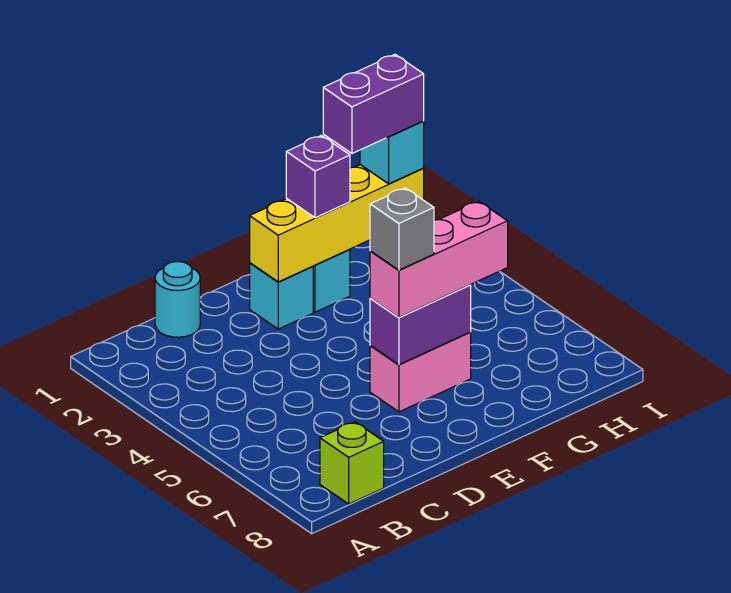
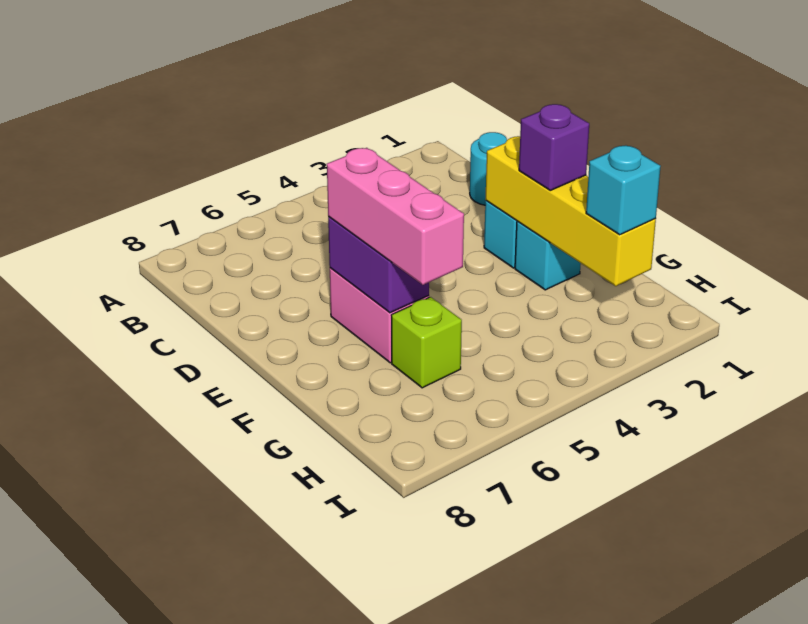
lime 1x1 brick [320,422,384,504] -> lime 1x1 brick moved to [391,297,462,388]
grey 1x1 brick [370,188,434,270] -> none
purple 1x2 brick [323,54,424,153] -> none

